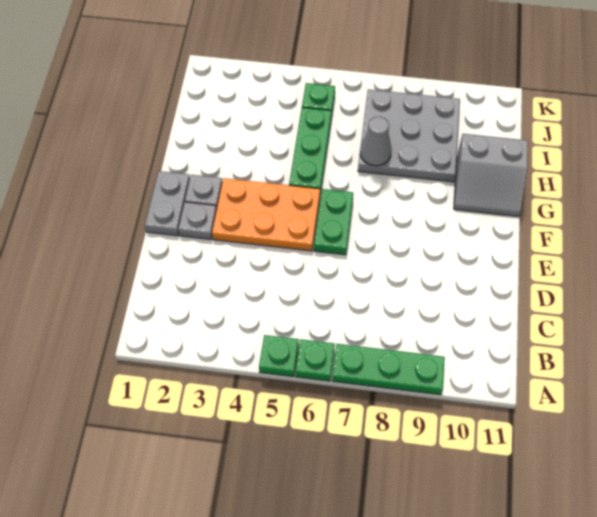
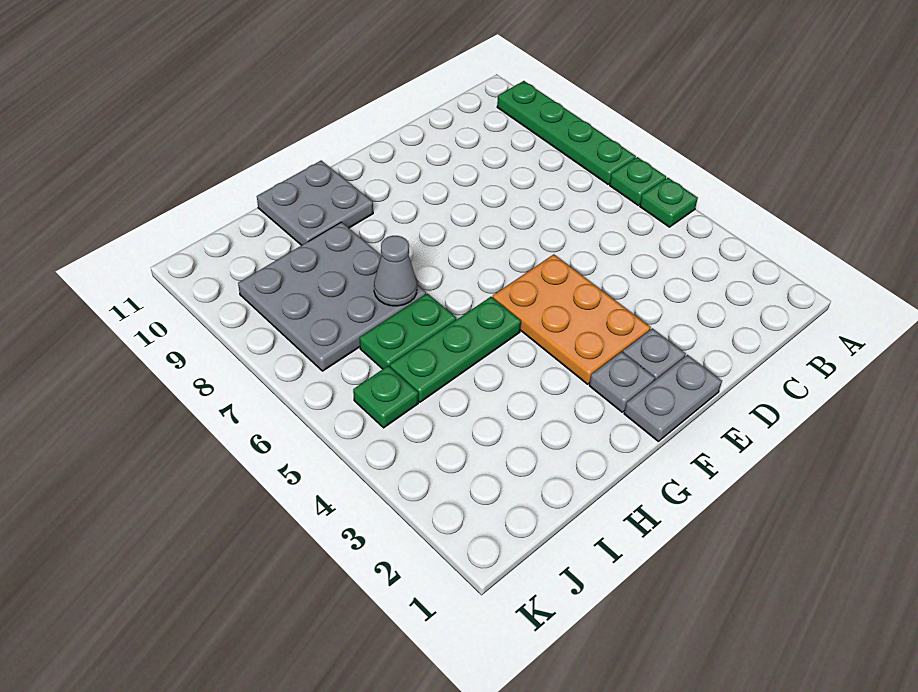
green 1x3 plate [332,344,445,395] -> green 1x4 plate [497,81,636,184]
green 1x2 plate [314,189,353,255] -> green 1x2 plate moved to [360,293,456,369]
grey 2x2 slope [454,134,528,216] -> grey 2x2 plate [257,161,373,245]

